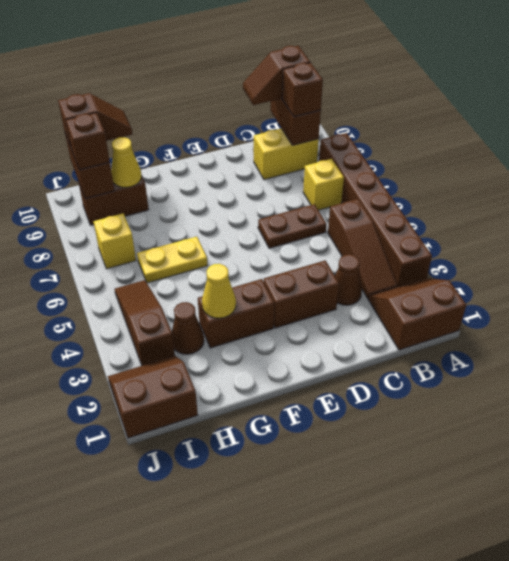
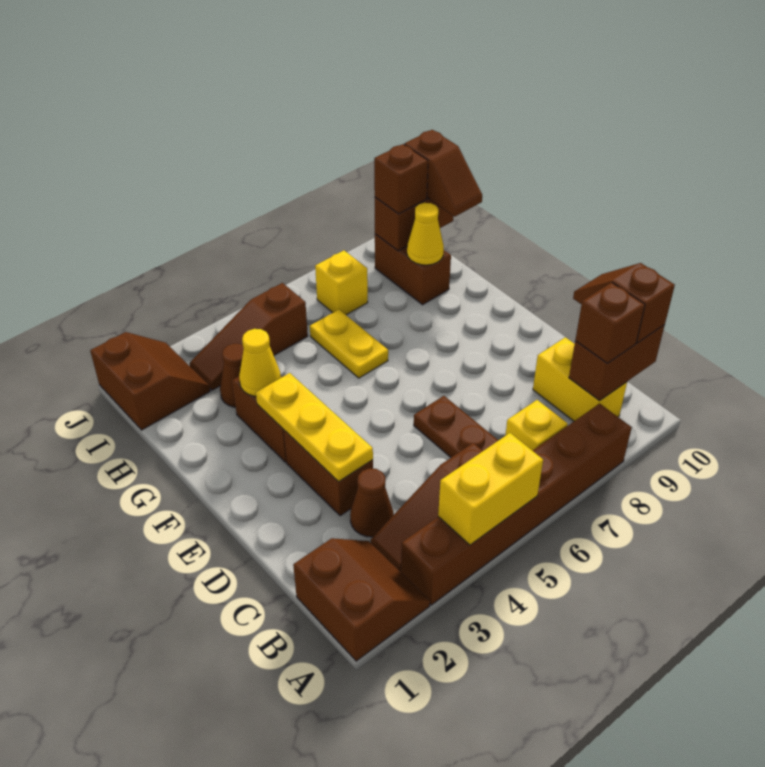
none -> yellow 1x2 brick [438,433,543,545]
none -> yellow 1x3 plate [256,373,373,482]
brown 1x3 slope [115,280,175,365] -> brown 1x3 slope turned to [189,283,308,390]

